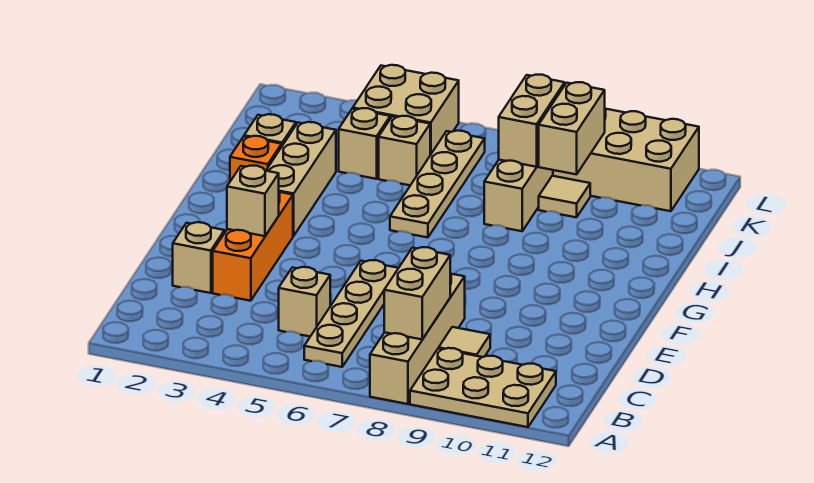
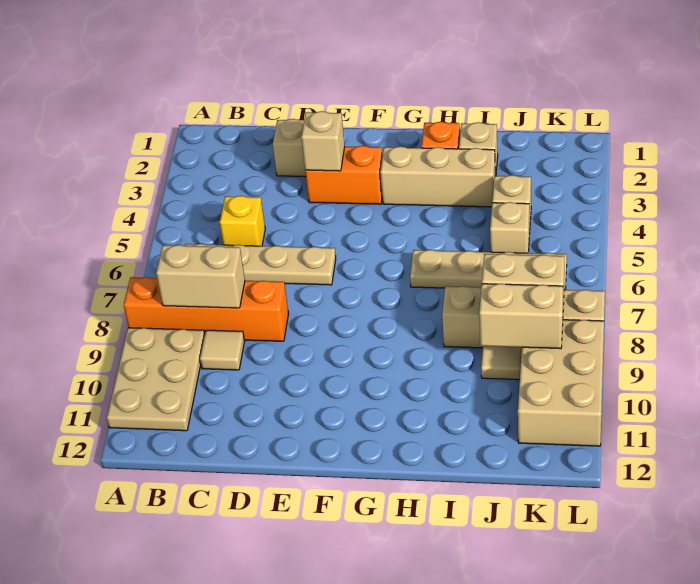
tan 1x4 brick [370,273,465,404] -> orange 1x4 brick [124,277,289,341]
tan 1x1 brick [279,267,330,336] -> yellow 1x1 brick [220,196,265,246]
orange 1x3 brick [213,192,293,301] -> orange 1x2 brick [305,146,383,204]
tan 2x2 brick [353,65,459,155] -> none

